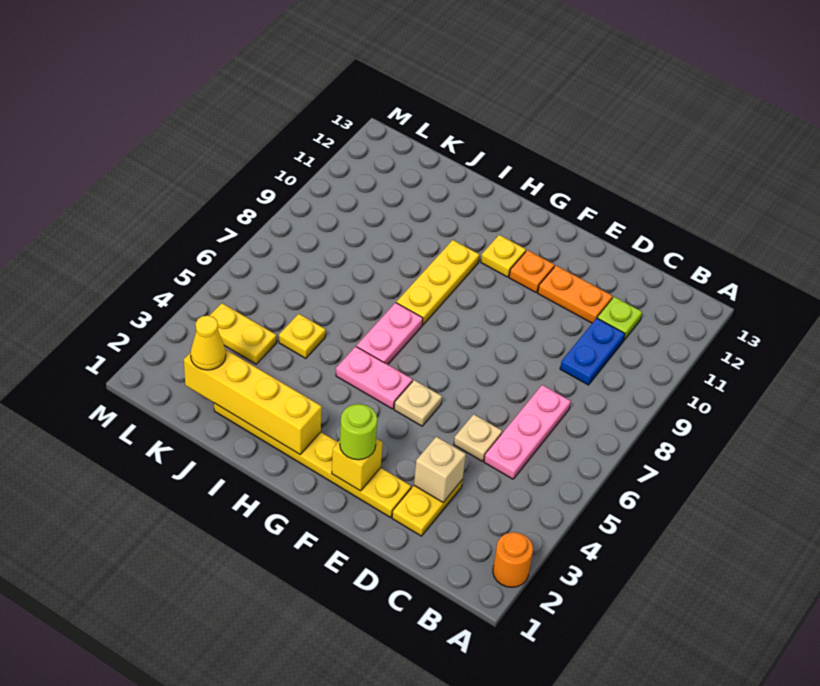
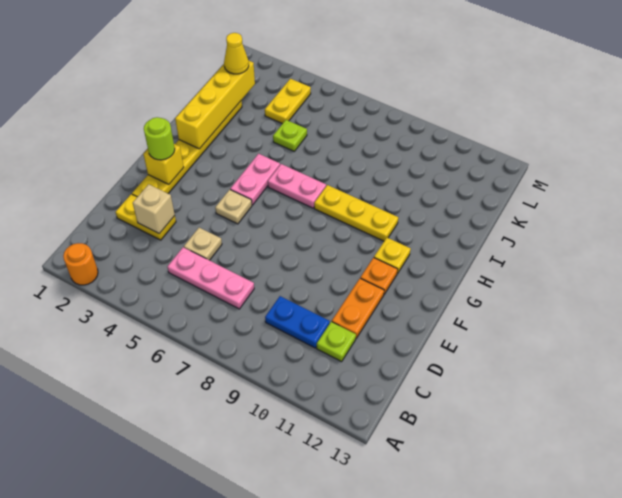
yellow 1x1 plate [279,314,326,358] -> lime 1x1 plate [273,120,307,151]

